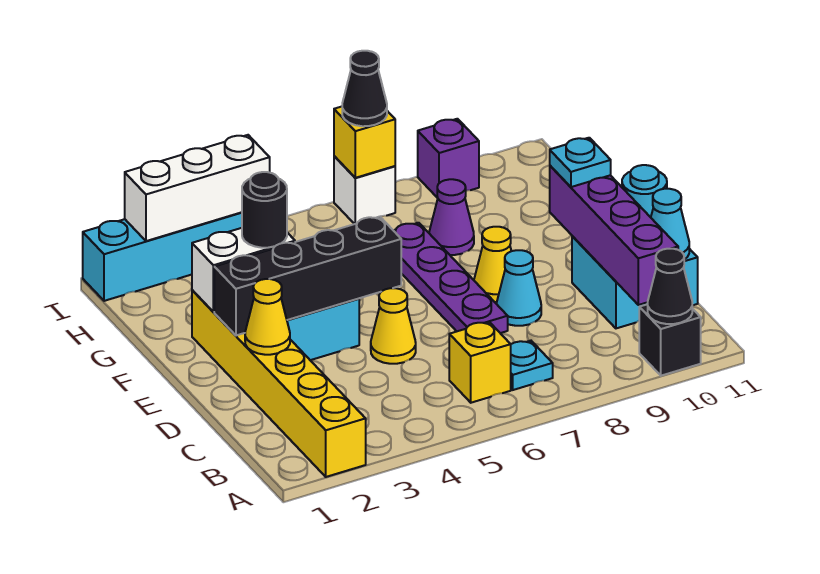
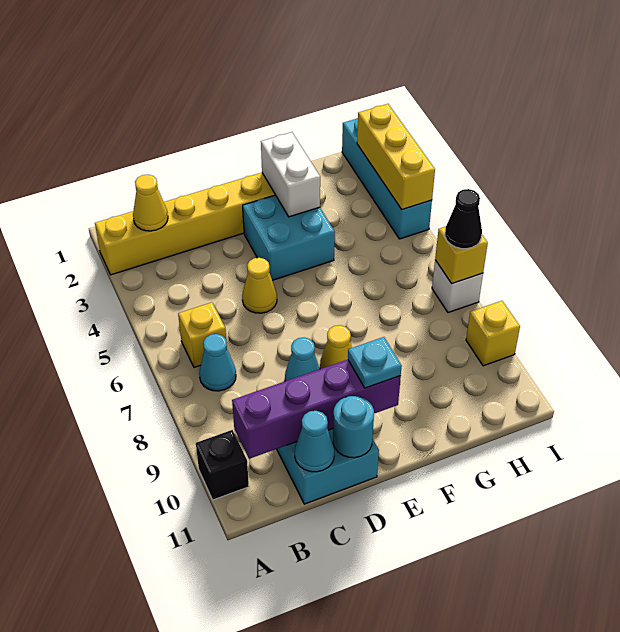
black 1x1 cone [648,249,692,324] -> none
cyan 1x1 plate [511,341,553,390] -> cyan 1x1 cone [199,334,236,391]
yellow 1x1 cone [245,279,290,355] -> yellow 1x1 cone moved to [133,175,168,231]
purple 1x4 plate [393,223,508,333] -> none
black 1x4 brick [214,217,401,335] -> none
black 1x1 round brick [242,172,287,248] -> none
purple 1x1 cone [429,179,474,255] -> none
white 1x3 brick [125,135,270,241] -> yellow 1x3 brick [357,104,435,210]
purple 1x1 brick [418,119,479,198] -> yellow 1x1 brick [466,301,520,366]

